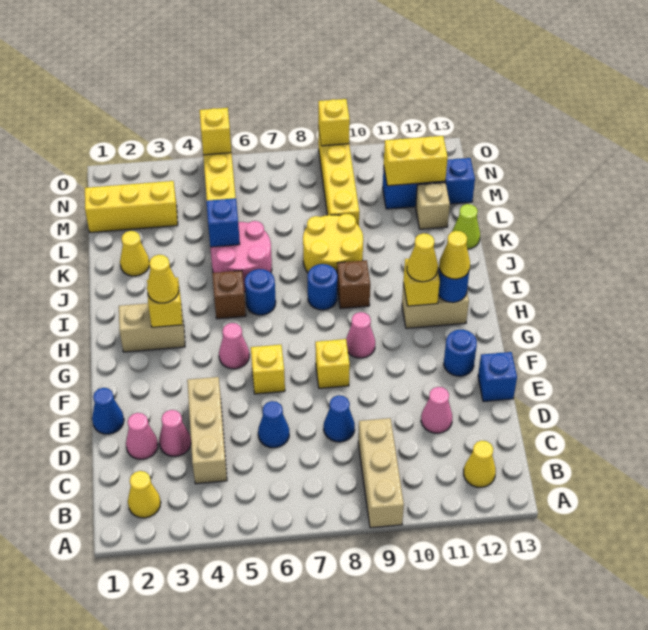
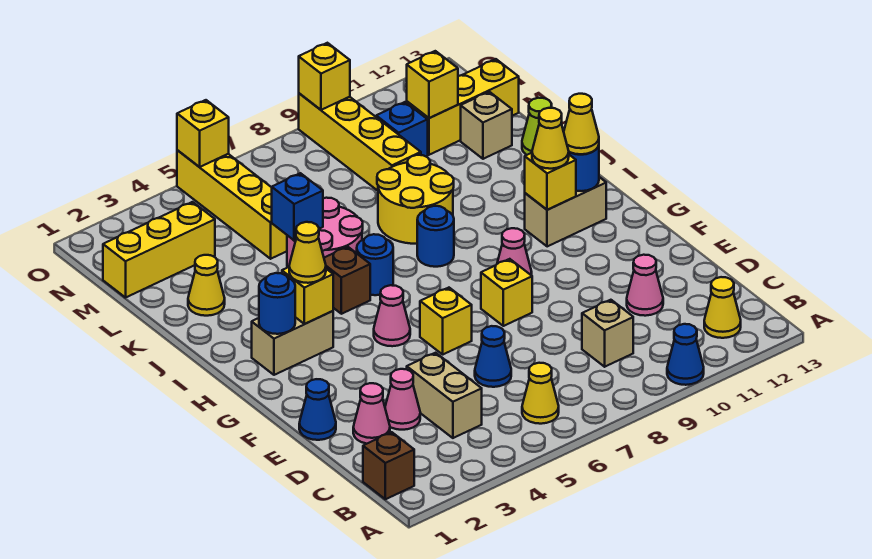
tan 1x3 brick [358,418,404,528] -> tan 1x1 brick [582,300,633,367]
yellow 1x1 cone [128,471,161,518] -> yellow 1x1 cone moved to [522,363,559,424]
tan 1x3 brick [187,377,227,484] -> tan 1x2 brick [407,353,482,438]
blue 1x1 cone [324,395,355,442] -> blue 1x1 cone moved to [667,324,704,385]
blue 1x1 brick [478,352,517,402] -> blue 1x1 brick moved to [376,102,428,156]
blue 1x1 round brick [444,330,477,376] -> blue 1x1 round brick moved to [259,273,295,334]
brown 1x1 brick [337,260,370,309] -> brown 1x1 brick moved to [363,432,414,499]
blue 1x3 brick [383,158,475,209] -> yellow 1x3 brick [407,59,519,155]
yellow 1x2 brick [384,136,448,186] -> yellow 1x1 brick [407,51,458,118]

